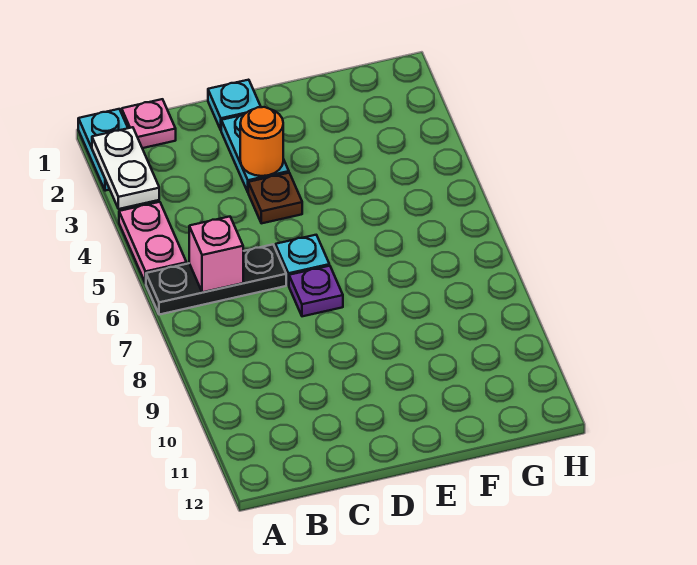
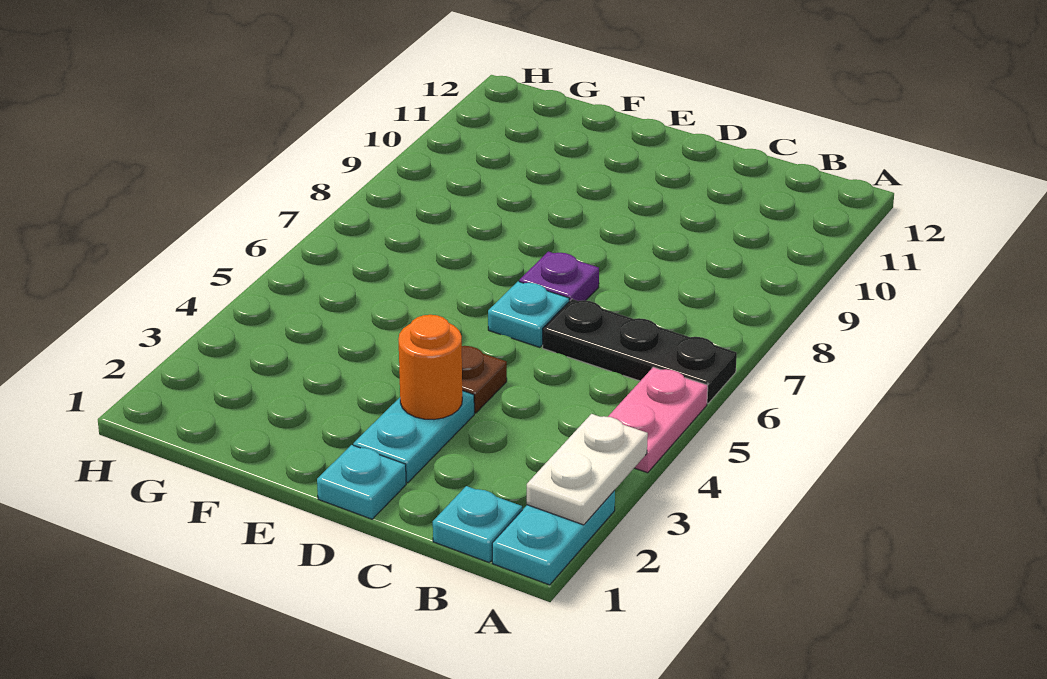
pink 1x1 plate [122,99,176,148] -> cyan 1x1 plate [433,486,522,562]
pink 1x1 brick [189,217,243,292] -> none

